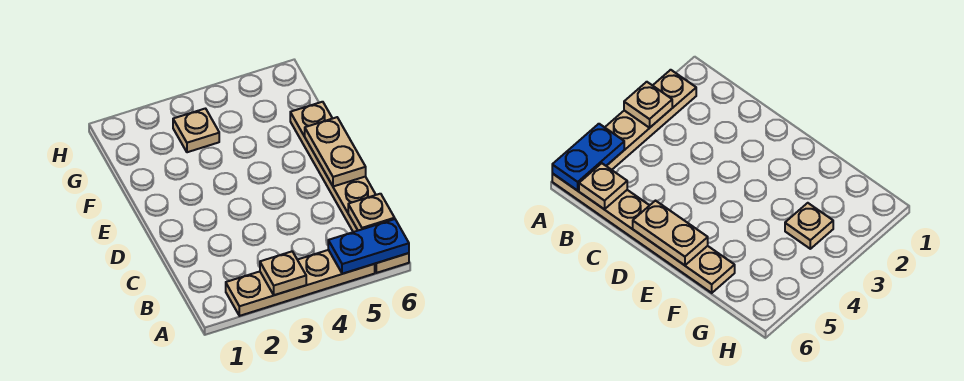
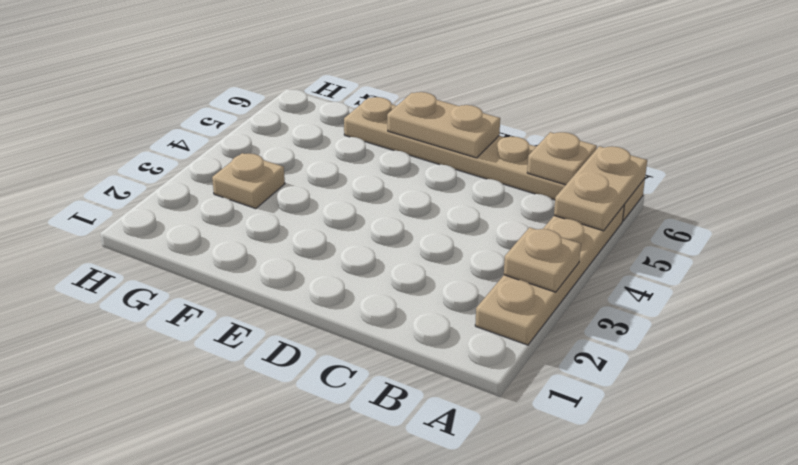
blue 1x2 plate [328,219,409,274] -> tan 1x2 plate [554,146,647,231]

